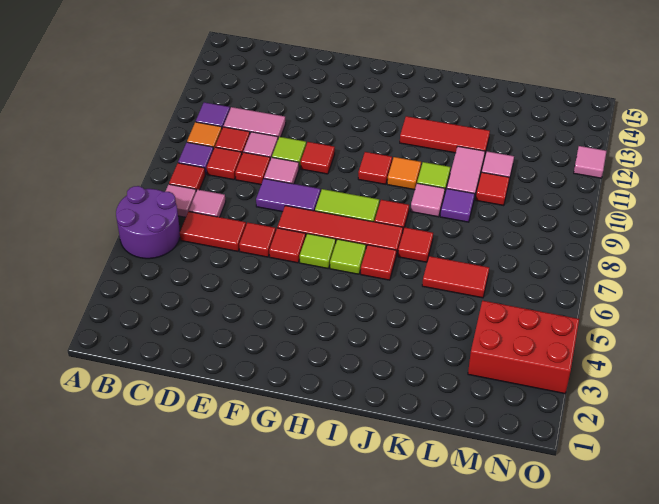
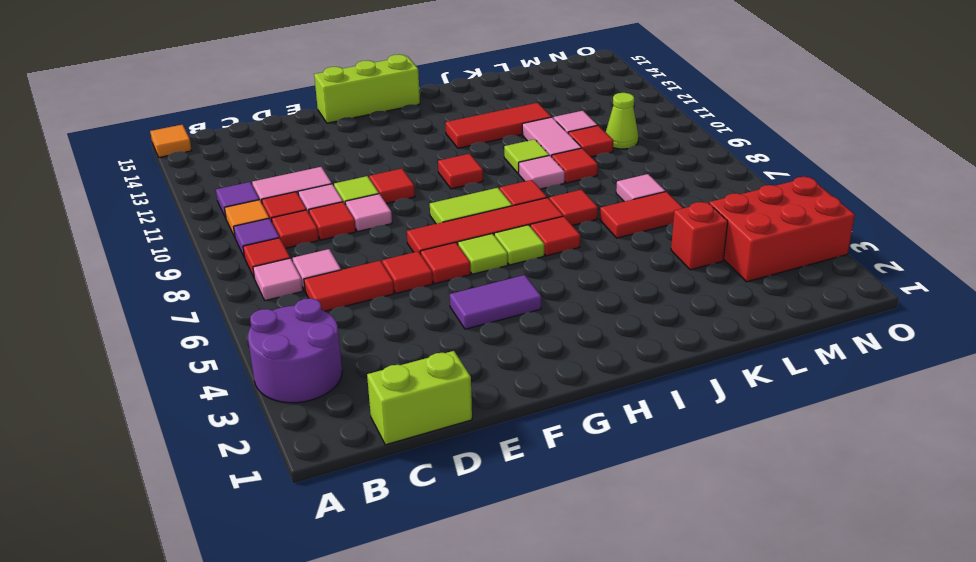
purple 2x2 round brick [116,186,180,259] -> purple 2x2 round brick moved to [248,298,342,403]
none -> lime 1x2 brick [367,351,472,445]
purple 1x2 tile [256,179,321,212] -> purple 1x2 tile moved to [450,275,541,329]
none -> lime 1x3 brick [314,54,420,123]
orange 1x1 tile [387,157,421,190] -> orange 1x1 tile moved to [150,125,192,157]
purple 1x1 tile [440,188,475,222] -> red 1x1 tile [552,148,598,183]
none -> red 1x1 brick [671,202,728,270]
none -> lime 1x1 cone [606,93,638,149]
pink 1x1 tile [574,146,607,178] -> pink 1x1 tile moved to [616,174,665,202]

